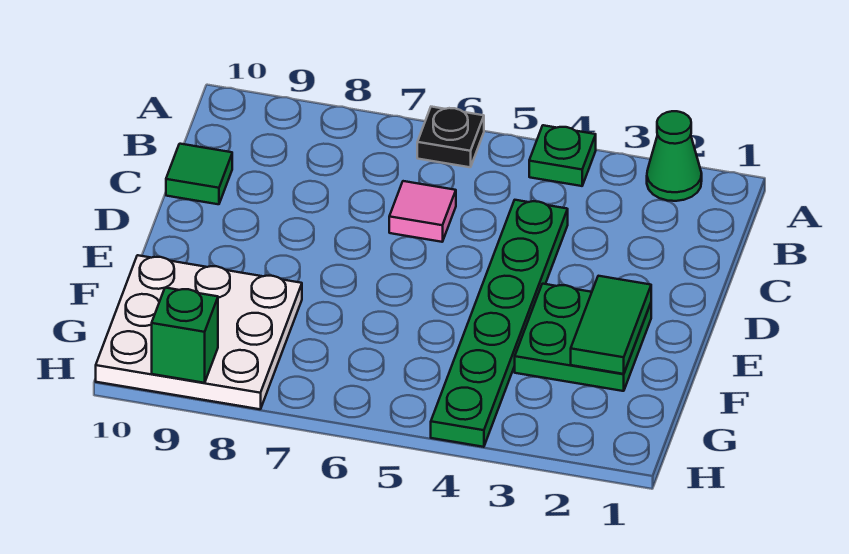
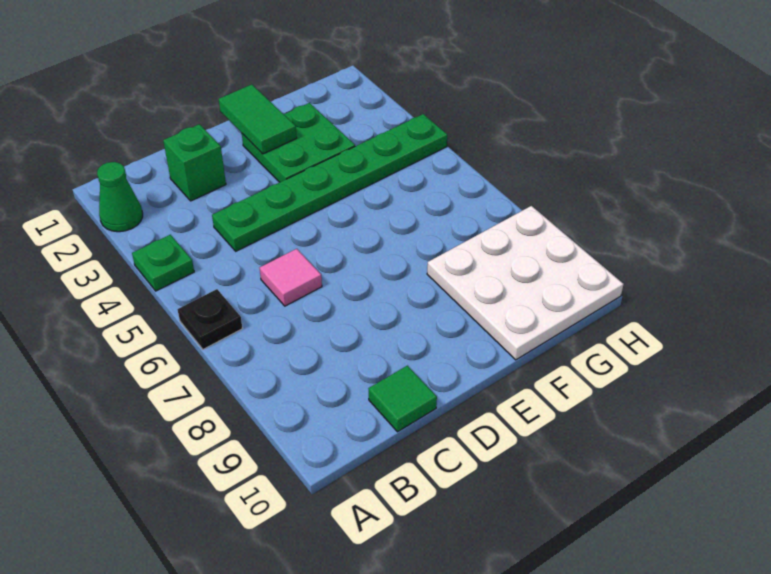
green 1x2 tile [571,276,651,374] -> green 1x2 tile turned to [219,84,297,154]
green 1x1 brick [152,288,218,383] -> green 1x1 brick moved to [163,124,226,201]

